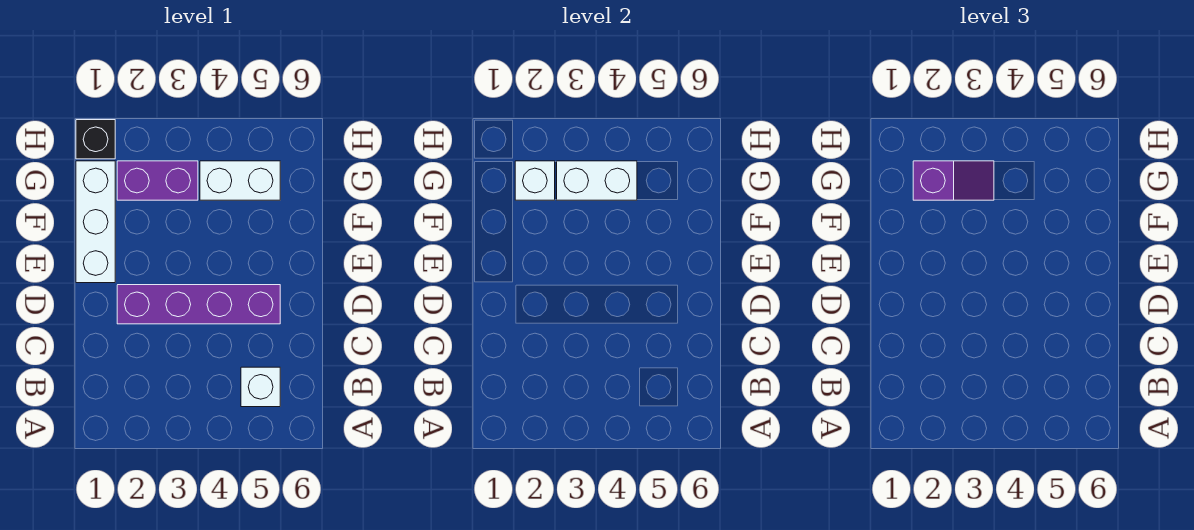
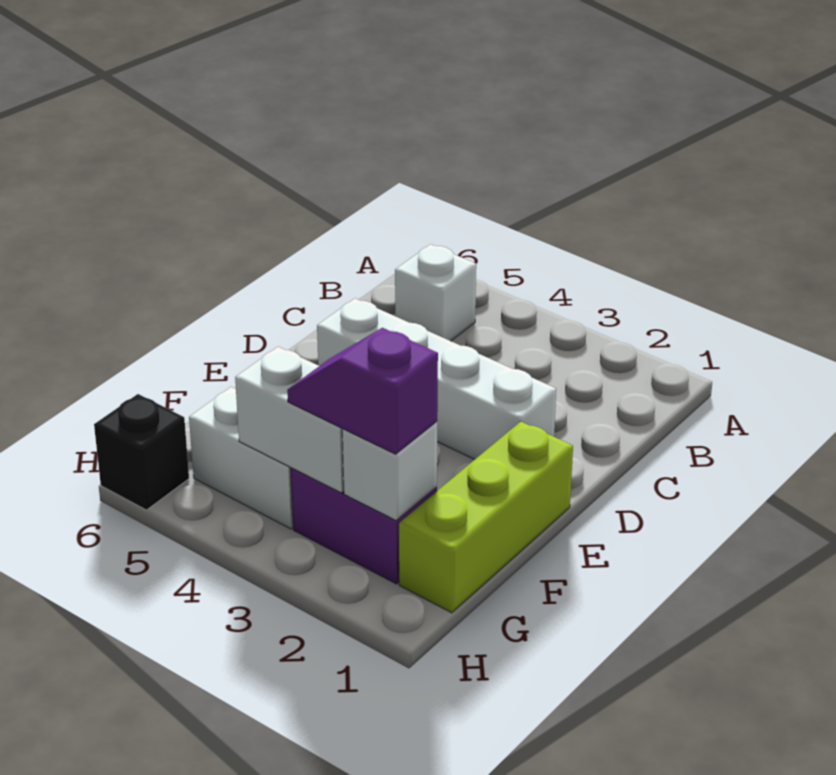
purple 1x4 brick [117,285,280,324] -> white 1x4 brick [317,298,556,459]
white 1x3 brick [76,161,115,283] -> lime 1x3 brick [399,422,573,613]
black 1x1 brick [76,120,115,159] -> black 1x1 brick moved to [94,394,189,510]

